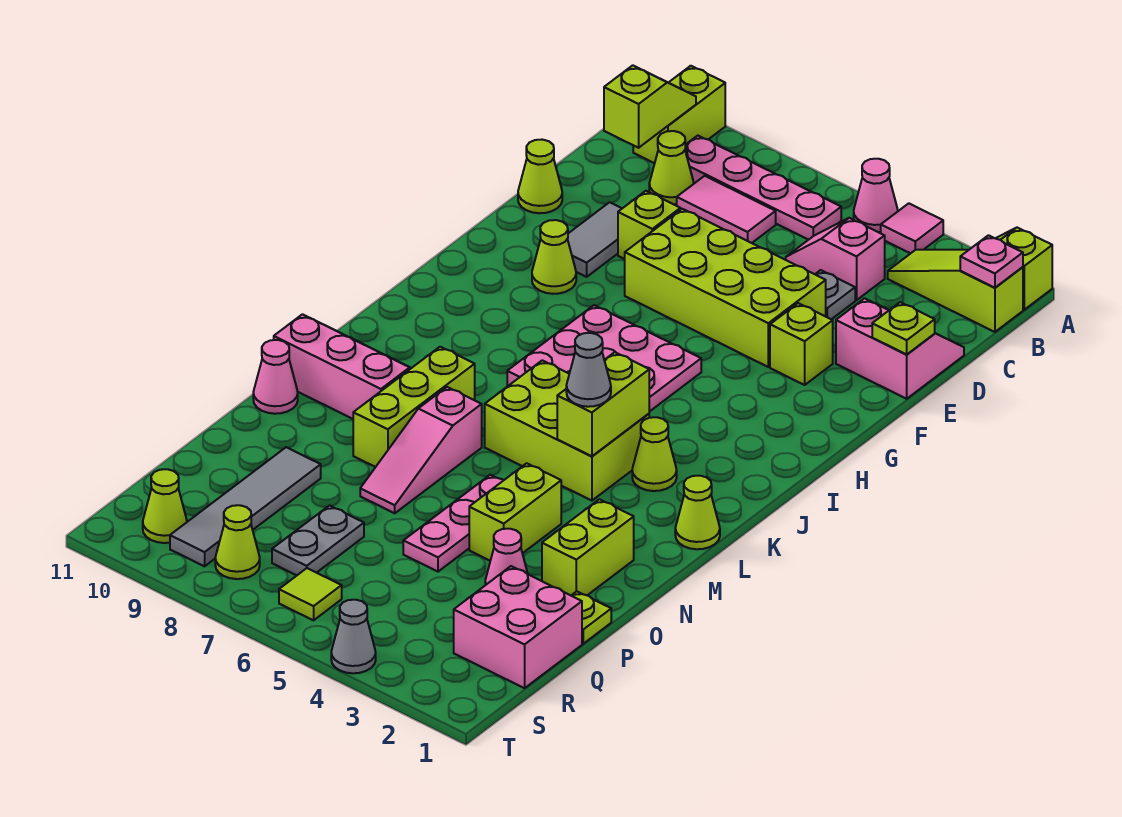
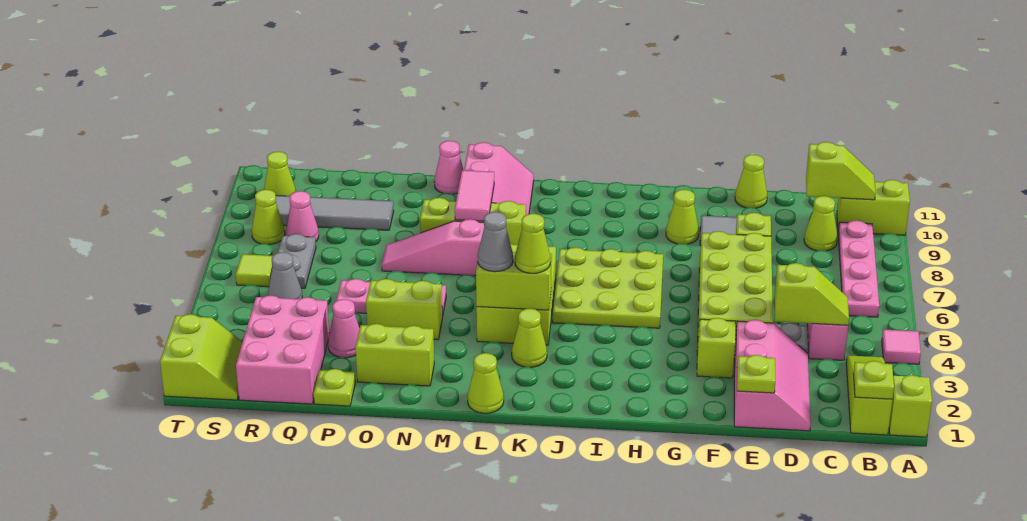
pink 1x1 cone [854,159,898,232] -> pink 1x1 cone moved to [286,191,319,241]
pink 1x1 plate [960,235,1023,288] -> lime 1x1 plate [853,361,894,399]
none -> lime 1x2 slope [774,263,849,325]
pink 1x2 tile [677,176,776,243] -> pink 1x2 tile moved to [455,170,494,221]
pink 2x2 slope [836,298,964,399] -> pink 2x3 slope [734,320,811,431]
pink 3x3 plate [507,305,701,412] -> lime 3x3 plate [553,247,663,328]
none -> lime 1x1 cone [515,214,550,273]
pink 2x2 brick [454,566,582,688] -> pink 2x3 brick [236,295,329,404]
grey 1x2 plate [272,506,364,575] -> grey 1x2 plate turned to [278,234,316,288]
none -> lime 2x2 slope [160,314,242,400]
grey 1x1 cone [331,600,376,673] -> grey 1x1 cone moved to [268,252,302,299]

